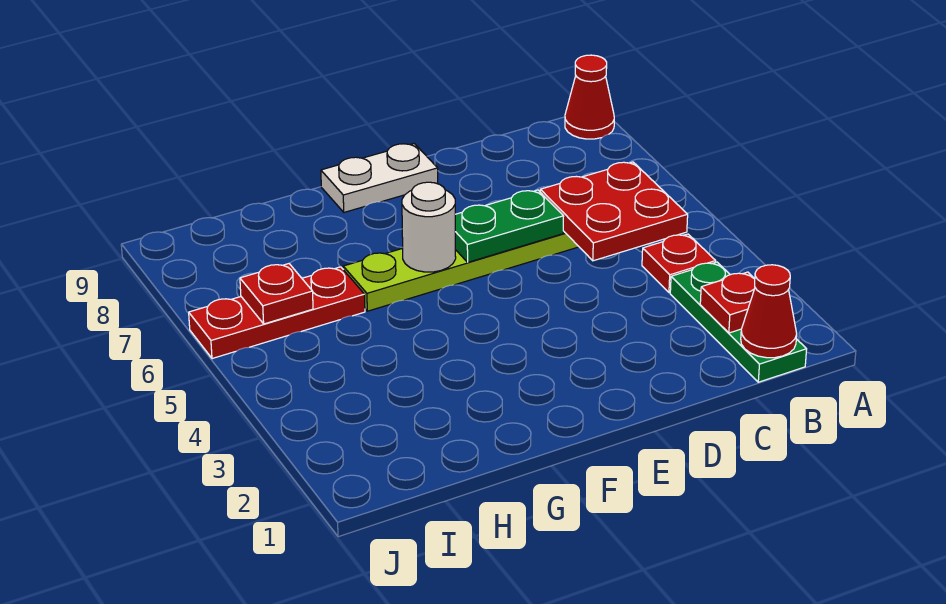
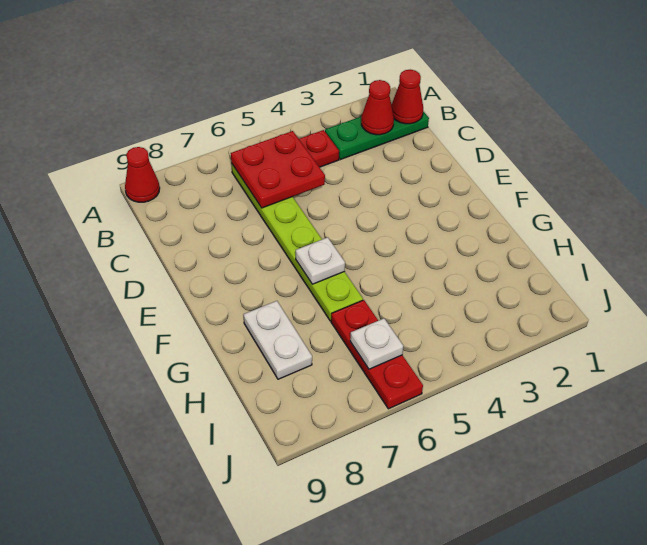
red 1x1 plate [700,272,755,333] -> red 1x1 cone [361,80,394,135]
green 1x2 plate [455,190,564,262] -> none
white 1x2 plate [321,144,438,212] -> white 1x2 plate moved to [244,301,312,379]
white 1x1 round brick [402,182,456,272] -> white 1x1 plate [296,237,345,284]
red 1x1 plate [240,264,313,324] -> white 1x1 plate [350,318,403,369]

